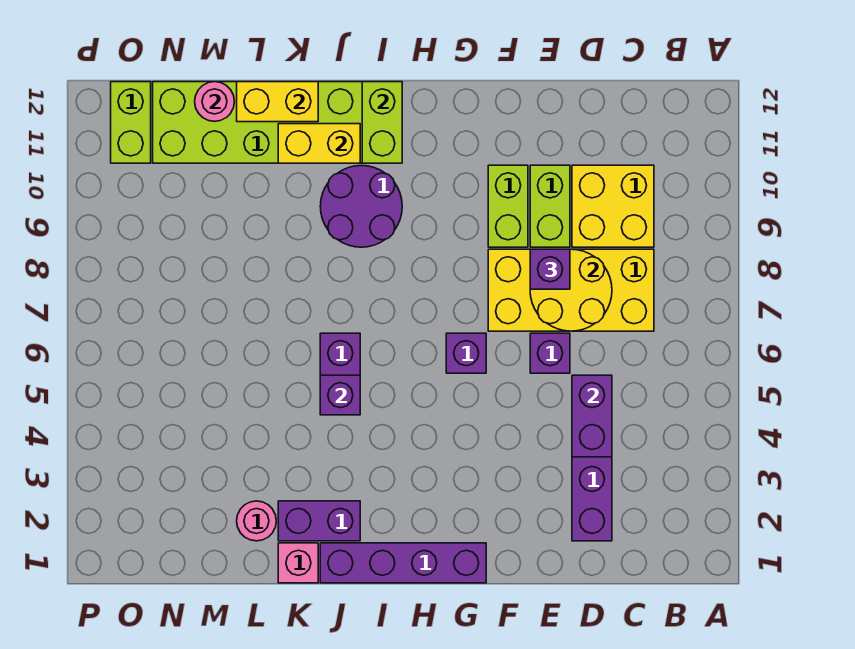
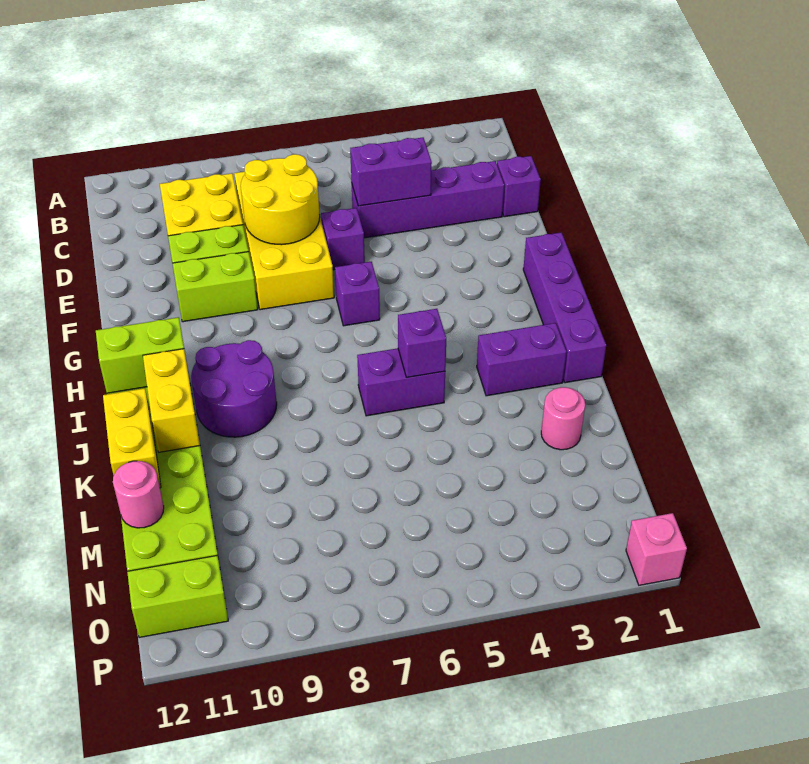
purple 1x1 brick [530,249,570,289] -> purple 1x1 brick moved to [497,156,541,217]
purple 1x2 brick [278,501,360,541] -> purple 1x2 brick turned to [477,323,567,396]
pink 1x1 brick [278,543,318,583] -> pink 1x1 brick moved to [626,513,687,585]

